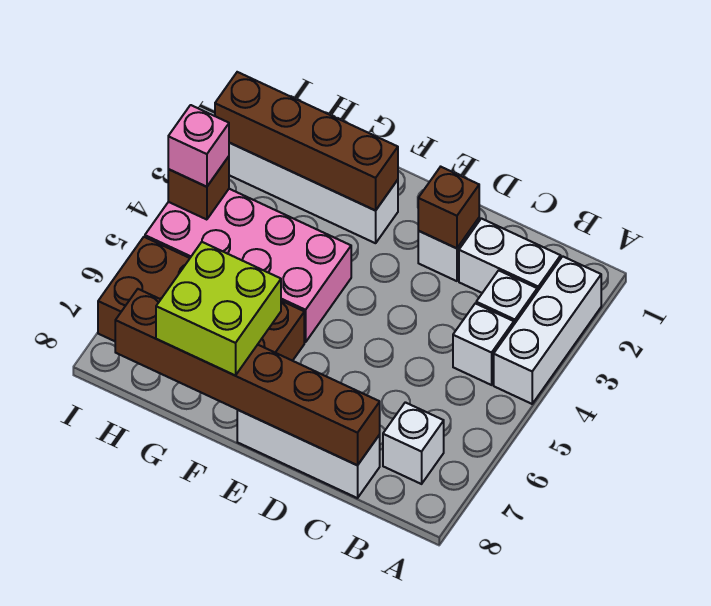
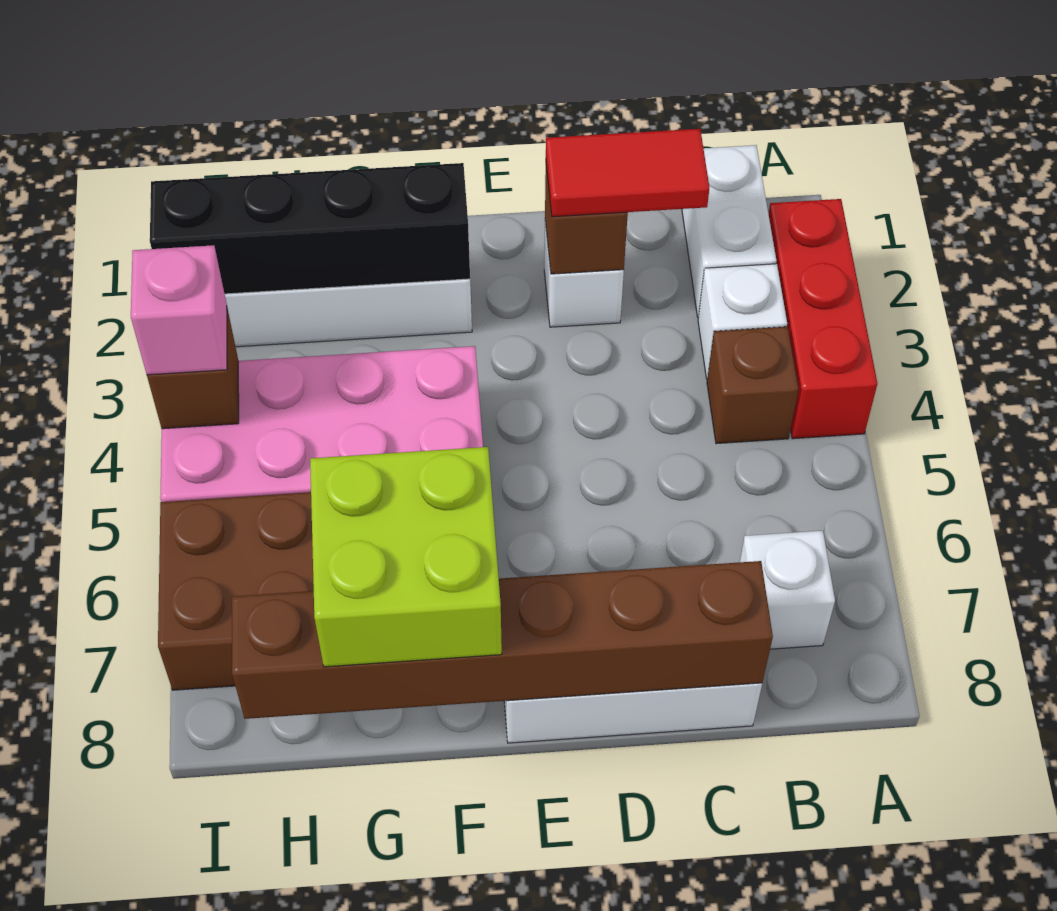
white 1x3 brick [494,256,601,404] -> red 1x3 brick [769,199,877,439]
white 1x2 brick [459,218,561,293] -> white 1x2 brick turned to [682,145,776,317]
white 1x1 brick [453,303,514,385] -> brown 1x1 brick [707,327,799,444]
none -> red 1x2 tile [546,129,709,217]
brown 1x4 brick [215,72,398,211] -> black 1x4 brick [150,163,470,294]

